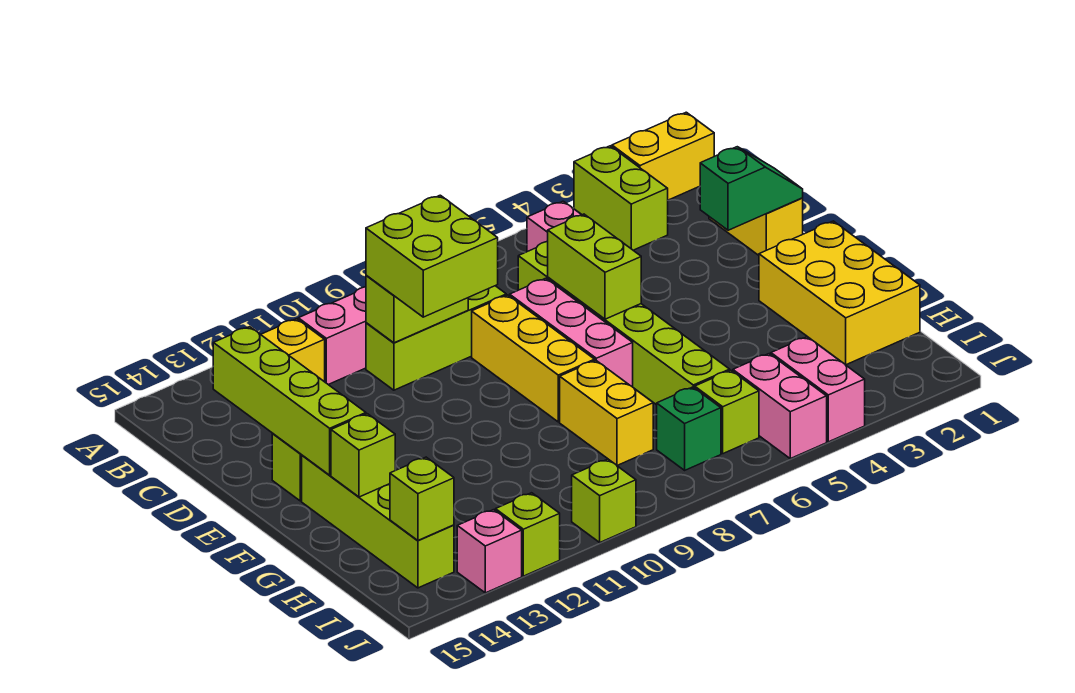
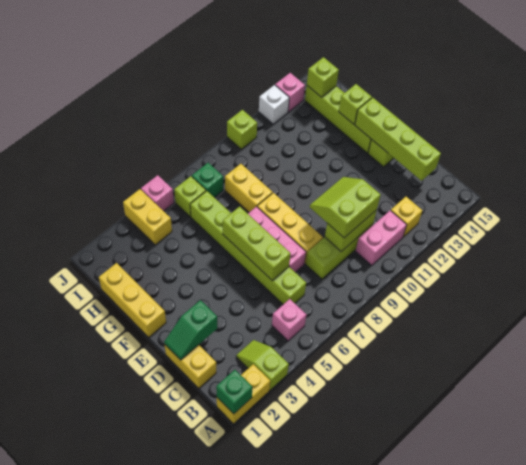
none -> green 1x1 brick [216,370,253,414]
lime 1x2 brick [574,146,668,250] -> lime 1x2 slope [236,340,289,390]
lime 2x2 brick [366,195,498,317] -> lime 2x2 slope [310,177,381,238]
lime 1x2 brick [548,214,641,319] -> lime 1x3 brick [223,206,291,280]
yellow 2x3 brick [759,221,920,365] -> yellow 1x3 brick [99,263,166,337]
pink 1x2 brick [771,337,865,442] -> yellow 1x2 brick [123,189,172,245]
pink 1x2 brick [733,354,827,459] -> pink 1x1 brick [141,175,174,211]
lime 1x1 brick [495,493,560,576] -> white 1x1 brick [259,85,289,124]

